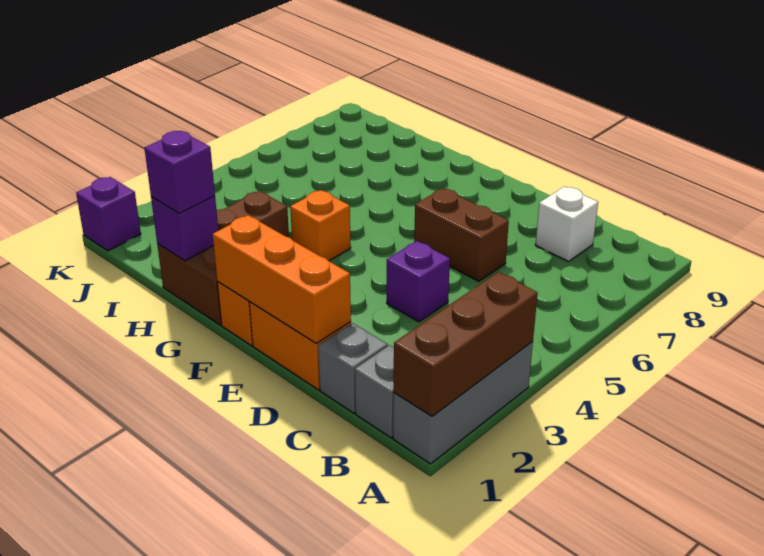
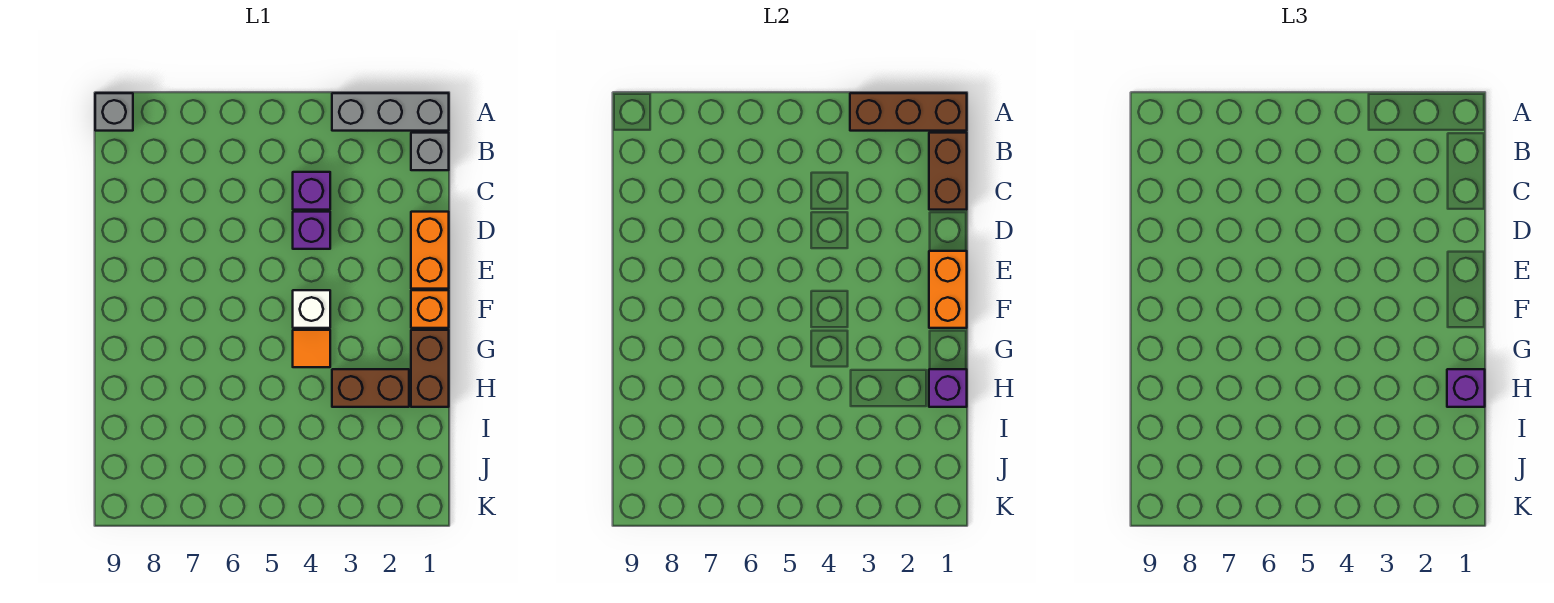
grey 1x1 brick [318,323,388,413] -> grey 1x1 brick moved to [95,93,133,131]
white 1x1 brick [536,187,598,262] -> white 1x1 brick moved to [293,290,330,328]
orange 1x3 brick [213,215,351,343] -> orange 1x2 brick [929,251,967,328]
brown 1x2 brick [414,188,509,282] -> brown 1x2 brick moved to [929,133,967,210]
orange 1x1 brick [290,190,351,261] -> orange 1x1 tile [293,330,330,367]
purple 1x1 brick [76,177,141,251] -> purple 1x1 brick moved to [293,172,330,210]

